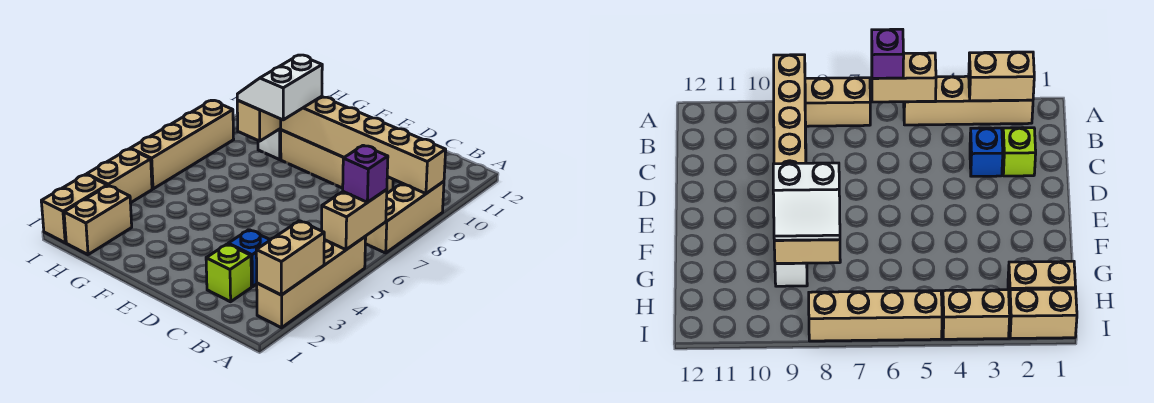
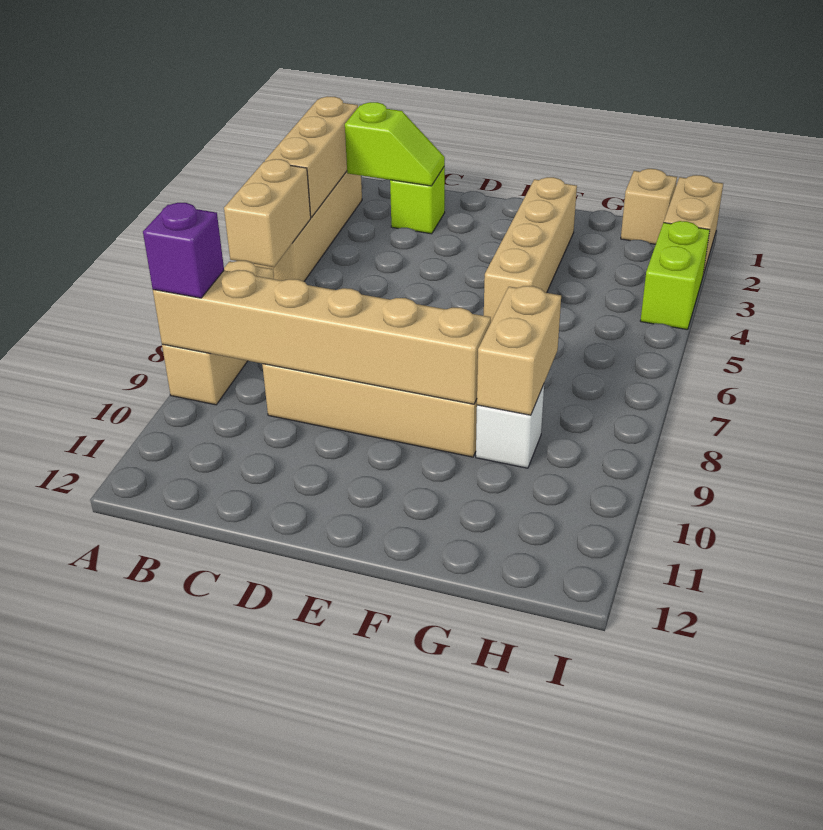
tan 1x2 brick [256,221,324,295] -> tan 1x3 brick [265,96,358,218]
purple 1x1 brick [343,145,388,202] -> purple 1x1 brick moved to [143,203,224,298]
none -> lime 1x2 slope [345,102,445,186]
blue 1x1 brick [228,230,270,287] -> none
white 2x2 slope [237,55,322,120] -> none
tan 1x2 brick [64,186,132,255] -> tan 1x1 brick [621,169,677,244]
tan 1x2 brick [87,149,152,203] -> lime 1x2 brick [641,221,710,330]
tan 1x4 brick [130,100,234,189] -> tan 1x4 brick moved to [484,177,577,322]

